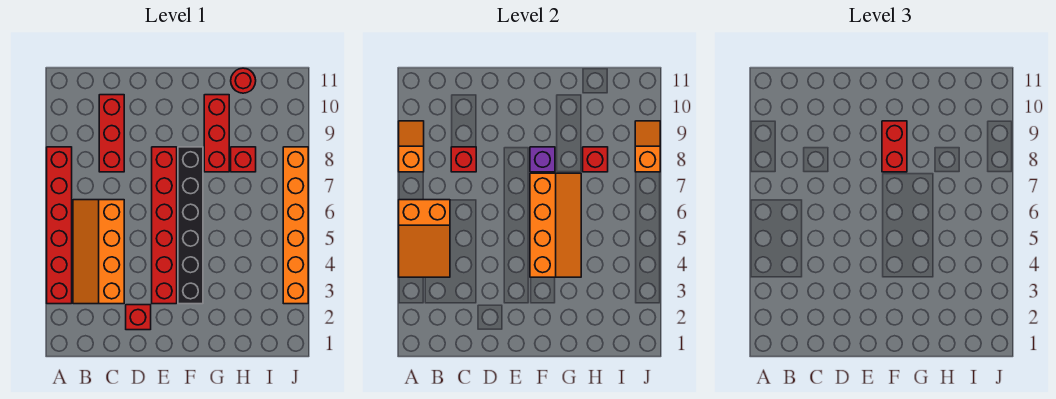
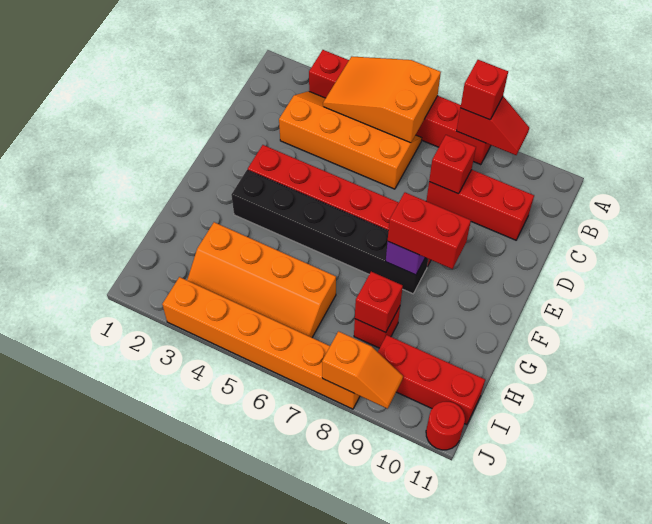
orange 1x2 slope [399,121,424,172] -> red 1x2 slope [457,97,529,155]
red 1x1 brick [126,305,151,330] -> red 1x1 brick moved to [460,60,508,120]
orange 2x4 slope [530,173,581,277] -> orange 2x4 slope moved to [187,222,336,338]
red 1x3 brick [204,95,229,172] -> red 1x3 brick moved to [378,335,485,425]
red 1x1 round brick [231,68,256,93] -> red 1x1 round brick moved to [426,402,465,450]

